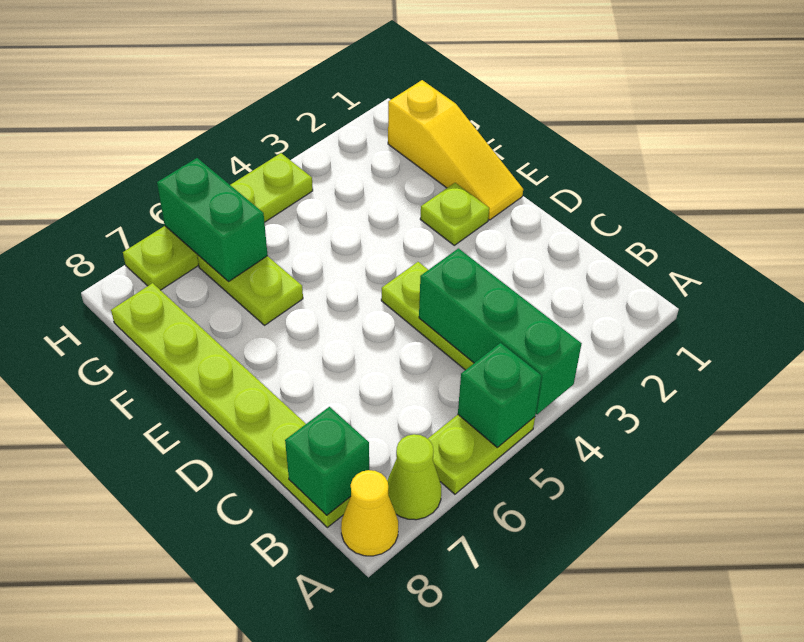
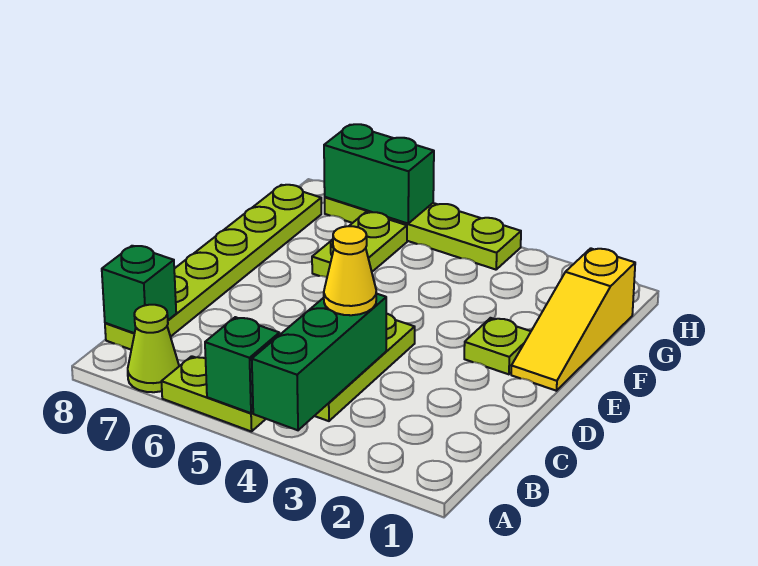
yellow 1x1 cone [341,470,398,556] -> yellow 1x1 cone moved to [324,226,376,315]
green 1x2 brick [157,158,268,282] -> green 1x2 brick turned to [324,124,434,223]

